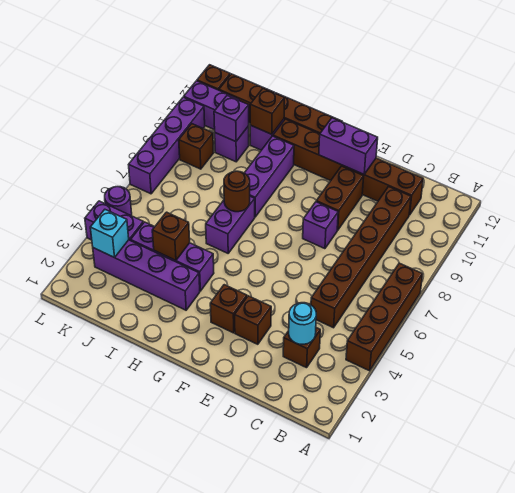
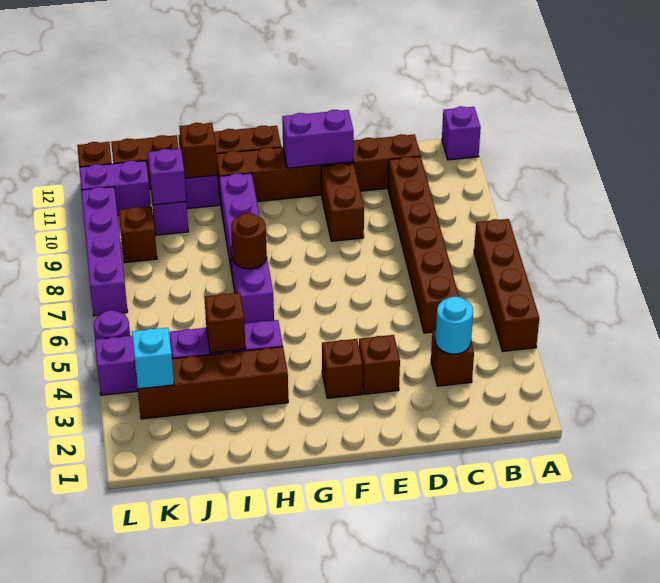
purple 1x1 brick [303,202,338,249] -> purple 1x1 brick moved to [442,106,481,160]
purple 1x4 brick [93,240,200,310] -> brown 1x4 brick [137,347,288,419]

